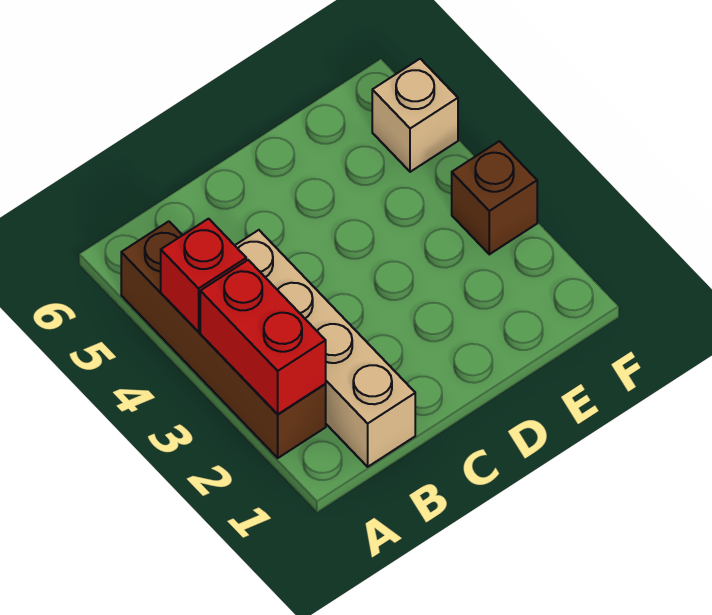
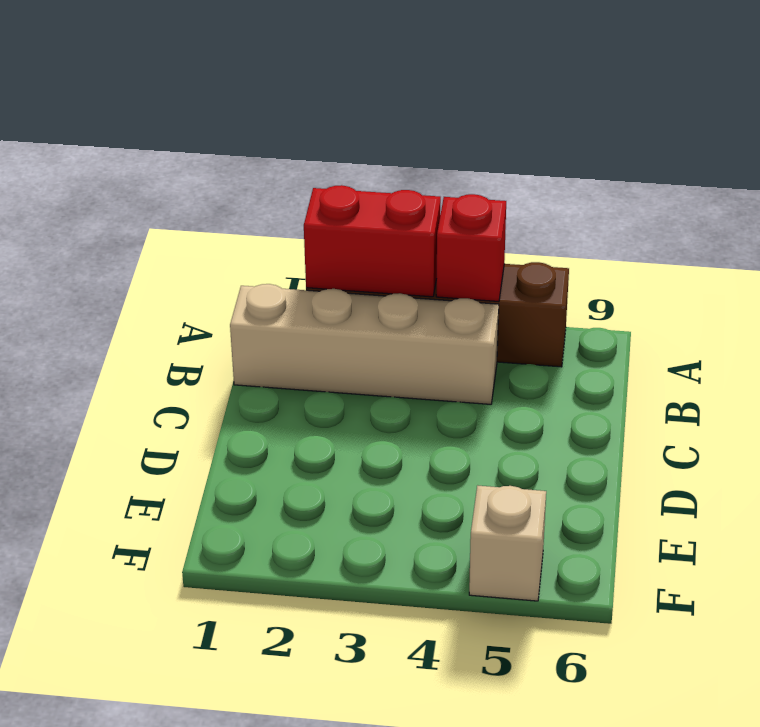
brown 1x1 brick [452,141,537,254] -> none

